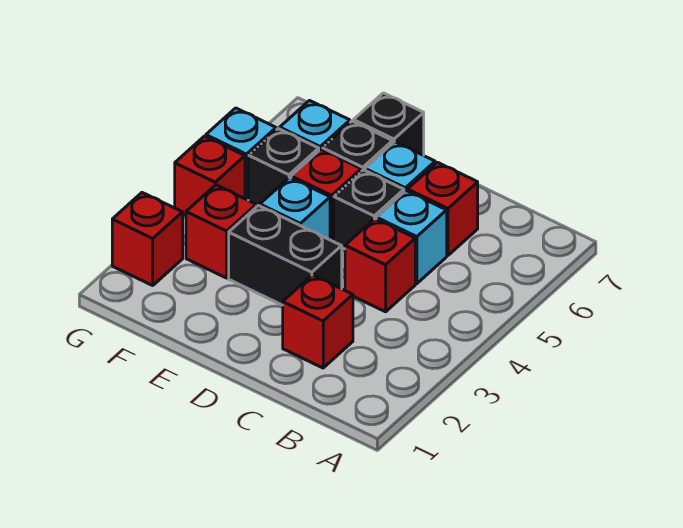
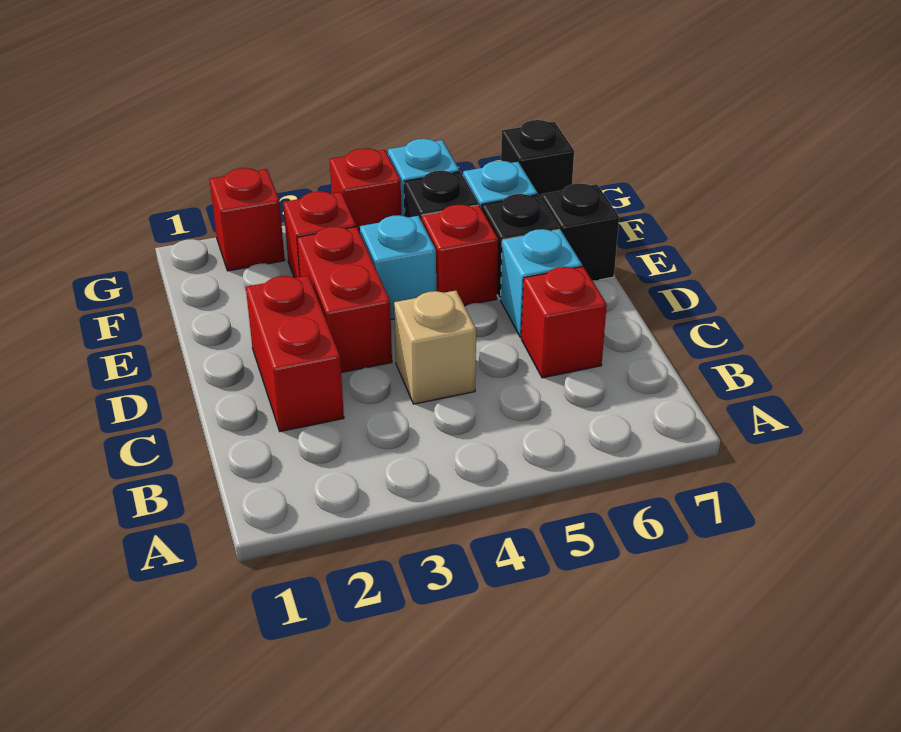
red 1x1 brick [283,275,353,368] -> red 1x2 brick [246,275,344,432]
red 1x1 brick [345,219,415,312] -> tan 1x1 brick [394,291,476,404]
cyan 1x1 brick [376,191,447,284] -> none
black 1x2 brick [229,206,342,305] -> red 1x2 brick [297,226,392,373]
black 1x1 brick [334,170,404,249] -> black 1x1 brick moved to [501,120,574,197]

